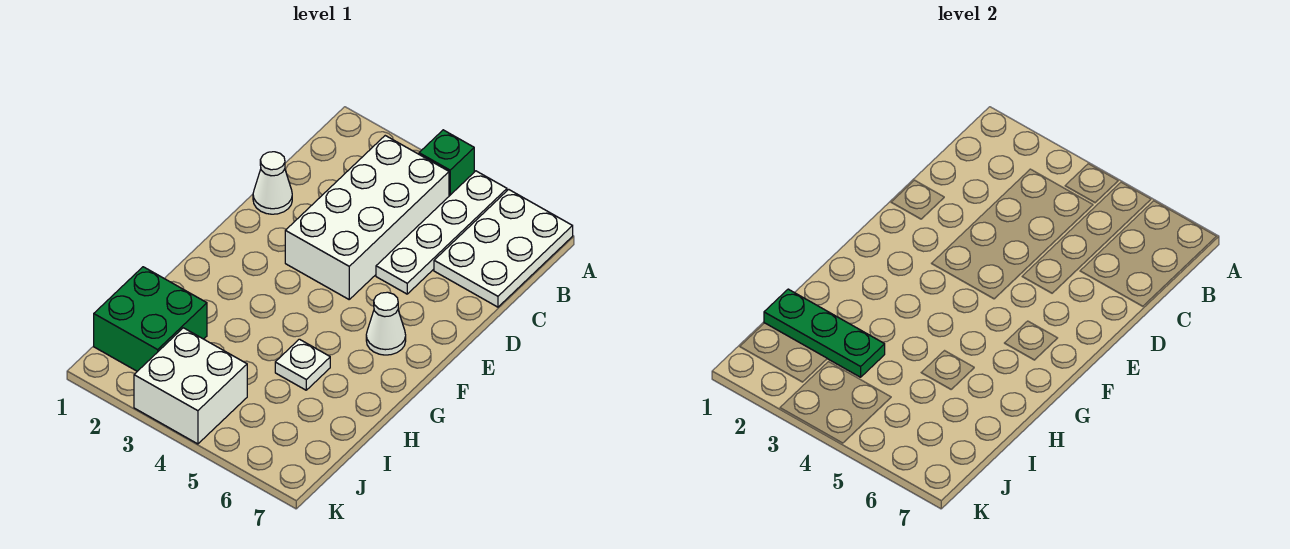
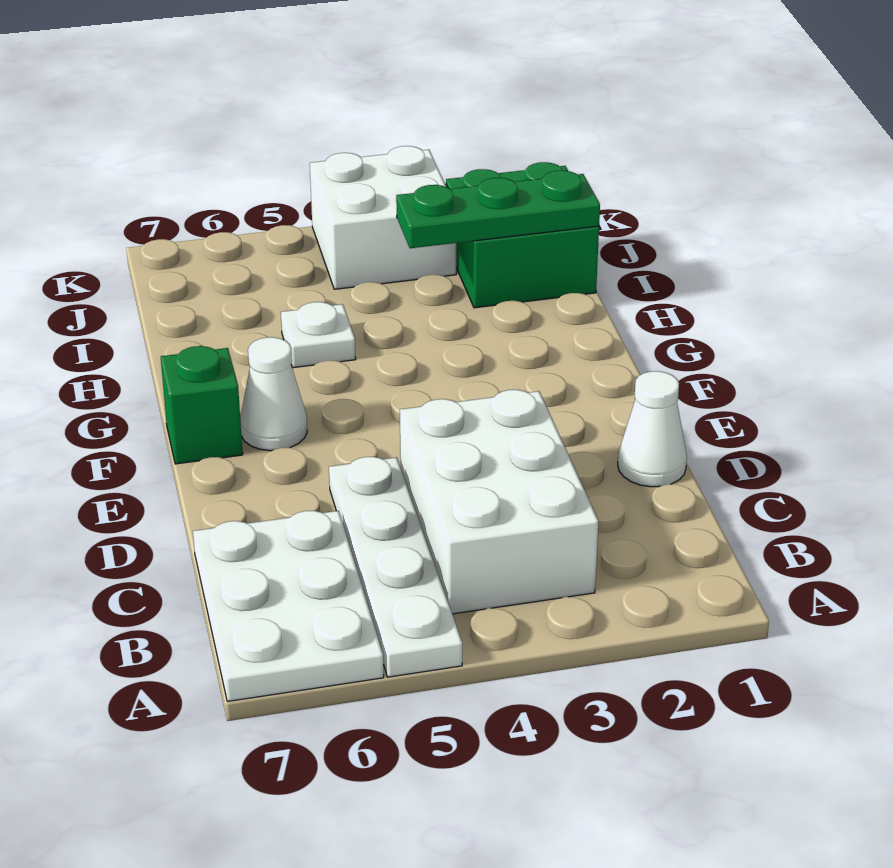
green 1x1 brick [419,130,474,196] -> green 1x1 brick moved to [161,346,243,464]
white 2x4 brick [285,136,449,299] -> white 2x3 brick [400,390,598,614]

